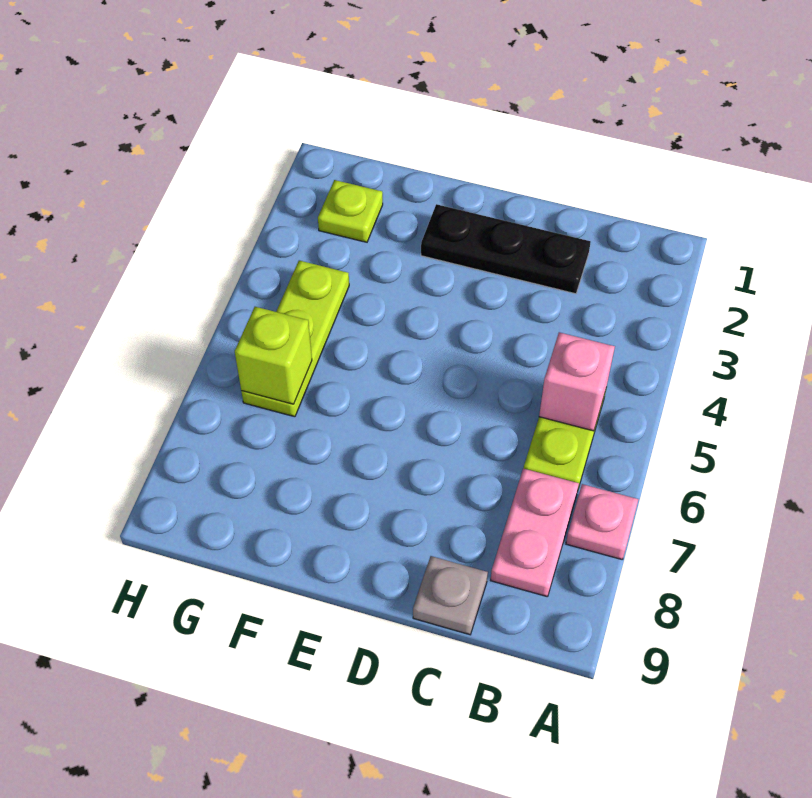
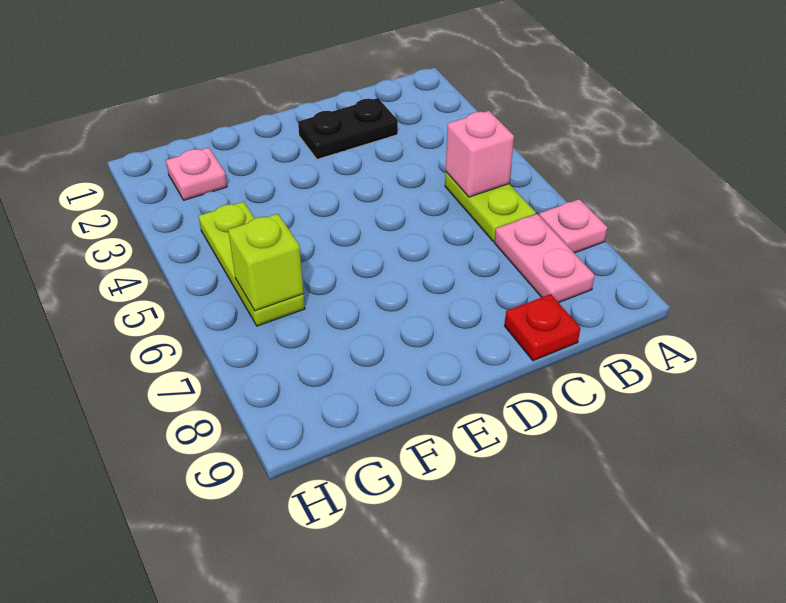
black 1x3 plate [421,204,591,294] -> black 1x2 plate [298,98,398,159]
grey 1x1 plate [413,556,488,635] -> red 1x1 plate [504,294,580,361]
lime 1x1 plate [318,180,383,242] -> pink 1x1 plate [166,148,227,200]

